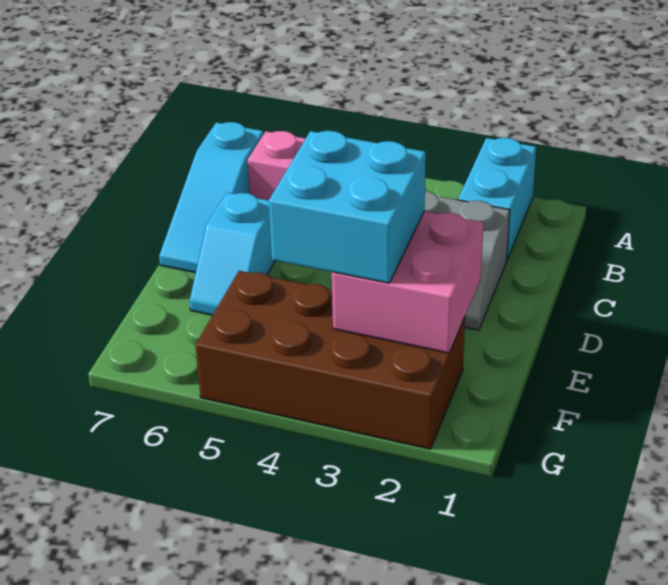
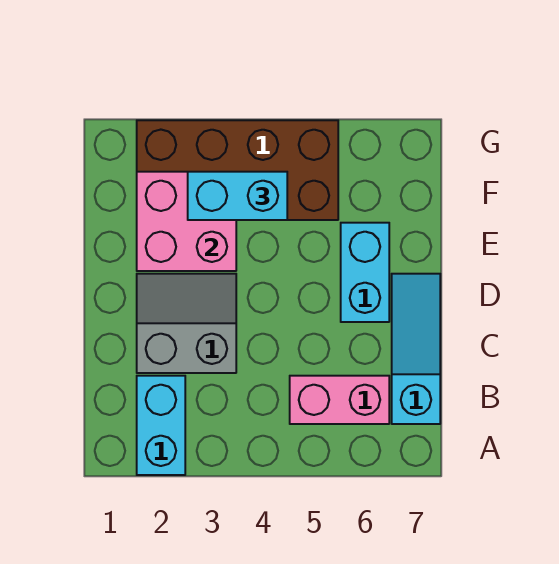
cyan 1x2 slope [189,192,275,315] -> cyan 1x2 brick [341,223,389,322]
cyan 2x2 brick [269,131,426,283] -> cyan 1x2 brick [188,172,287,220]

